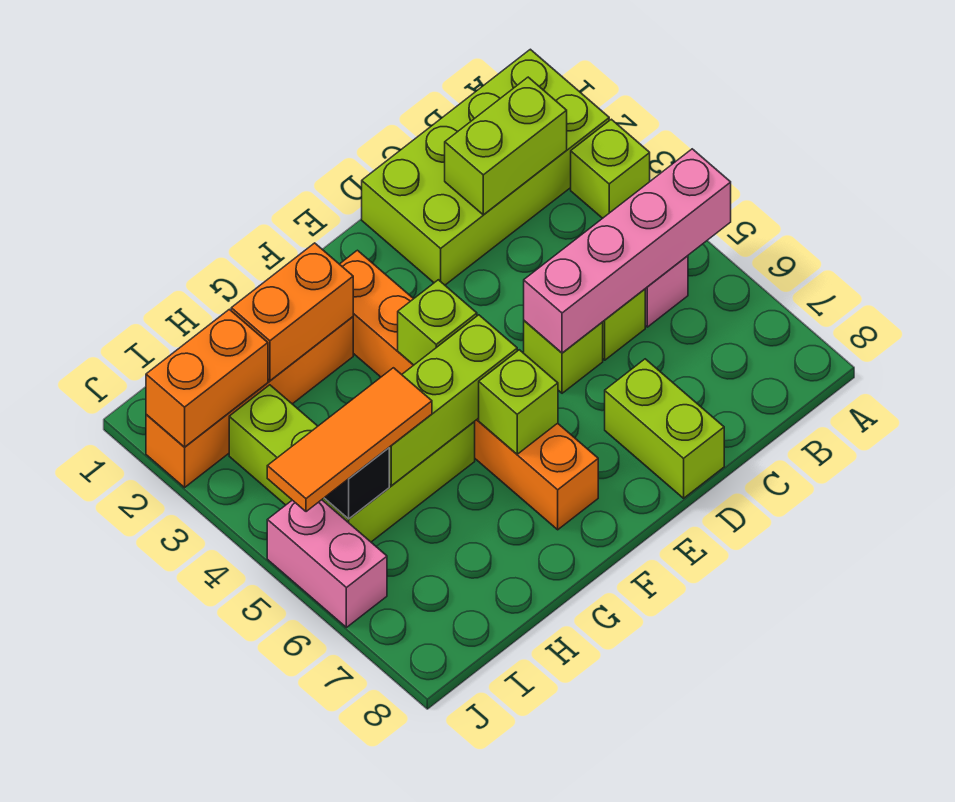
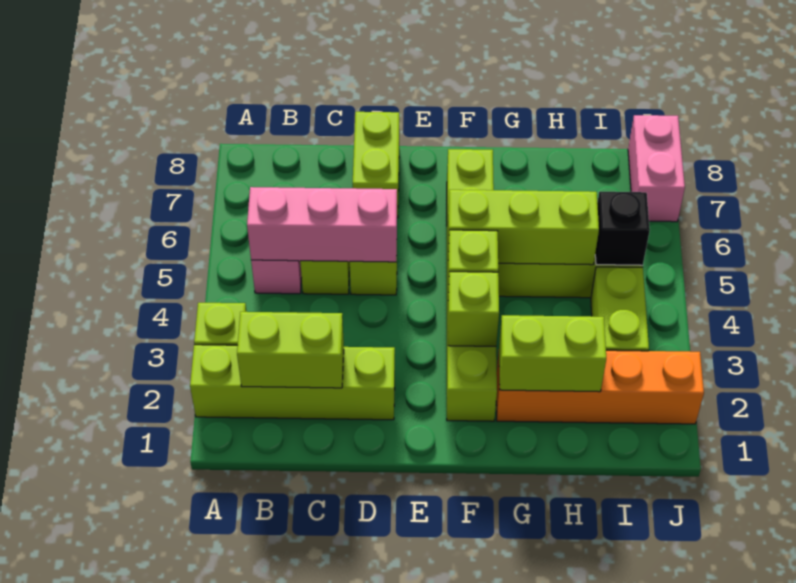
lime 2x4 brick [362,49,609,285] -> lime 1x4 brick [190,345,395,420]
pink 1x4 brick [524,149,731,353] -> pink 1x3 brick [247,187,397,262]
orange 1x6 brick [340,250,598,530] -> lime 1x6 brick [447,149,497,421]
lime 1x1 brick [479,350,558,454] -> lime 1x1 brick moved to [448,272,499,346]
orange 1x2 brick [231,243,353,381] -> lime 1x2 brick [499,315,606,392]
orange 1x3 tile [267,368,432,512] -> none
orange 1x2 brick [146,309,268,447] -> none
pink 1x2 brick [267,500,387,627] -> pink 1x2 brick moved to [628,115,685,222]

